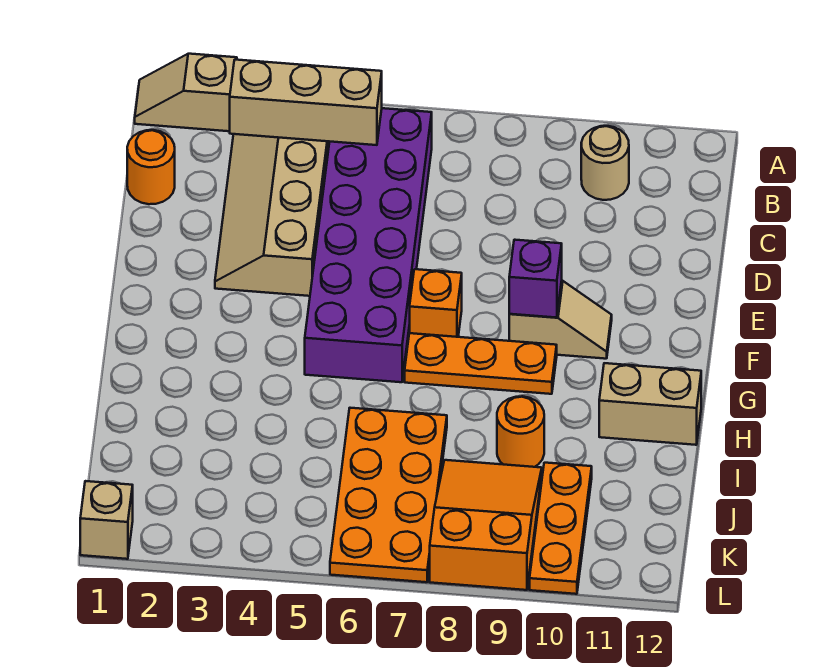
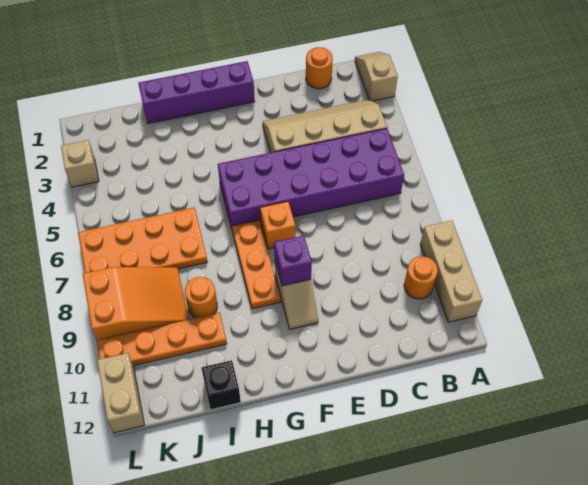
tan 1x3 brick [230,60,382,145] -> tan 1x3 brick moved to [420,221,482,322]
tan 1x1 round brick [581,126,629,200] -> orange 1x1 round brick [404,256,438,299]
none -> purple 1x4 brick [138,61,255,124]
tan 1x2 brick [599,363,701,445] -> tan 1x2 brick moved to [97,353,144,433]
none -> black 1x1 brick [201,360,241,410]
orange 1x3 plate [530,463,592,594] -> orange 1x4 plate [97,313,227,366]
tan 1x1 brick [80,481,133,559] -> tan 1x1 brick moved to [61,140,99,187]

